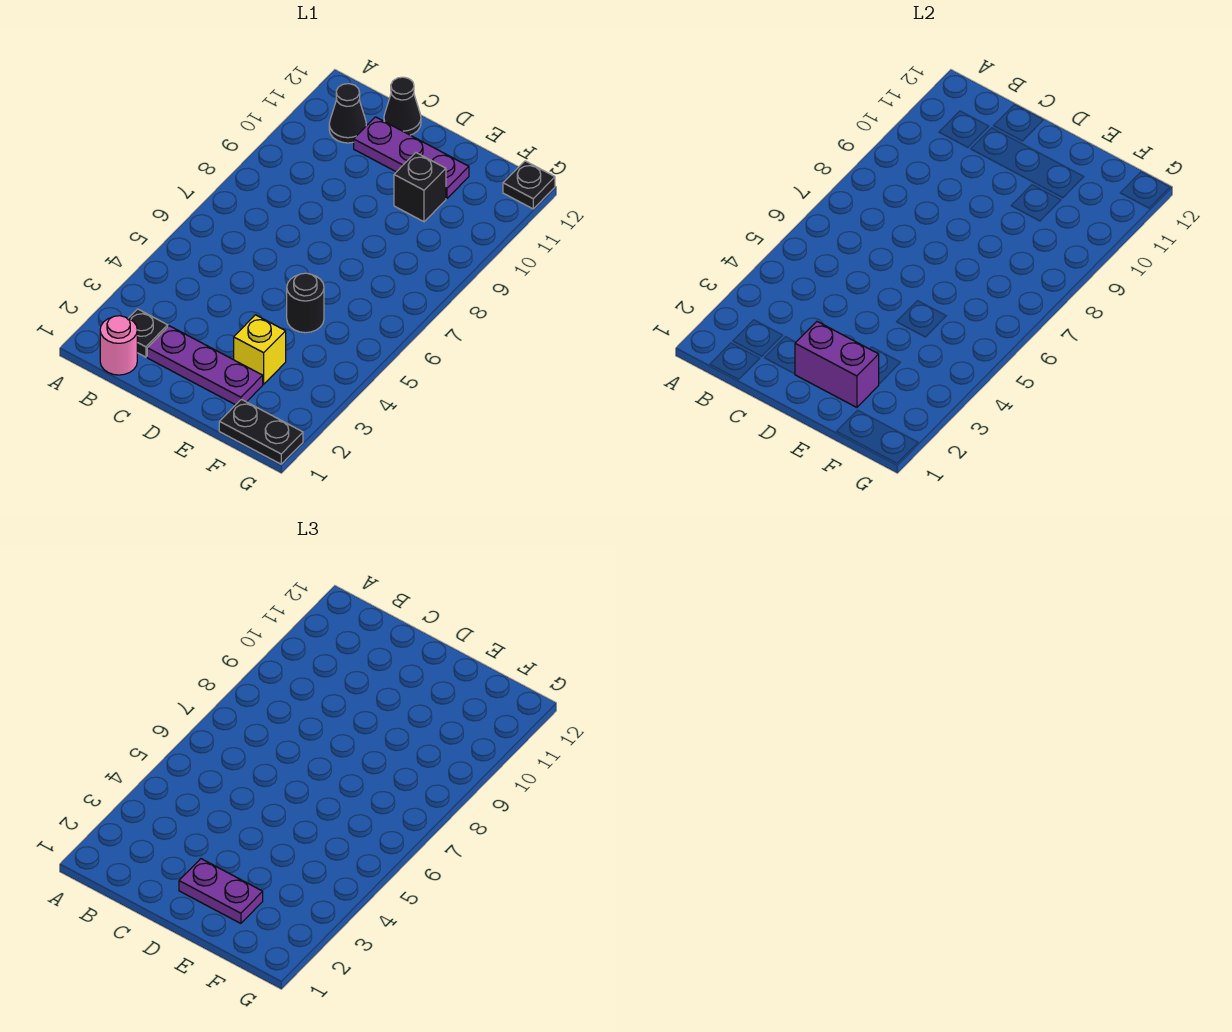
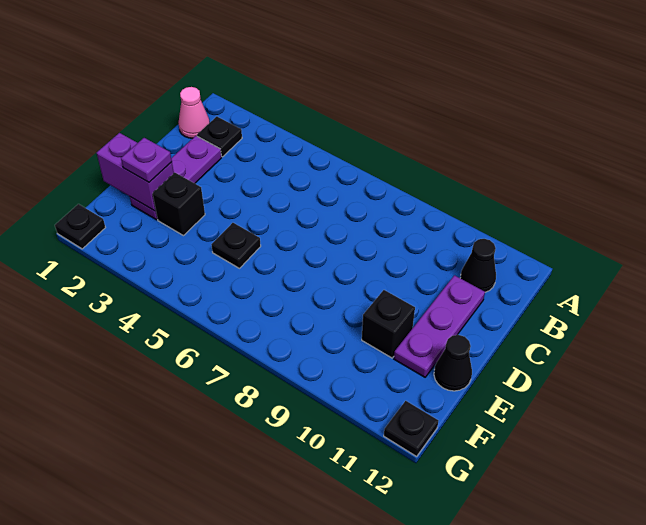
pink 1x1 round brick [100,316,137,375] -> pink 1x1 cone [179,87,210,138]
black 1x1 cone [384,77,421,135] -> black 1x1 cone moved to [434,335,472,391]
purple 1x2 brick [795,322,879,407] -> purple 1x2 brick turned to [97,133,174,211]
purple 1x2 plate [179,859,263,923] -> purple 1x1 plate [121,138,172,182]
yellow 1x1 brick [234,315,286,384] -> black 1x1 brick [153,173,205,236]
black 1x1 round brick [287,273,324,333] -> black 1x1 plate [211,223,261,268]
black 1x2 plate [219,399,303,464] -> black 1x1 plate [55,204,105,249]

